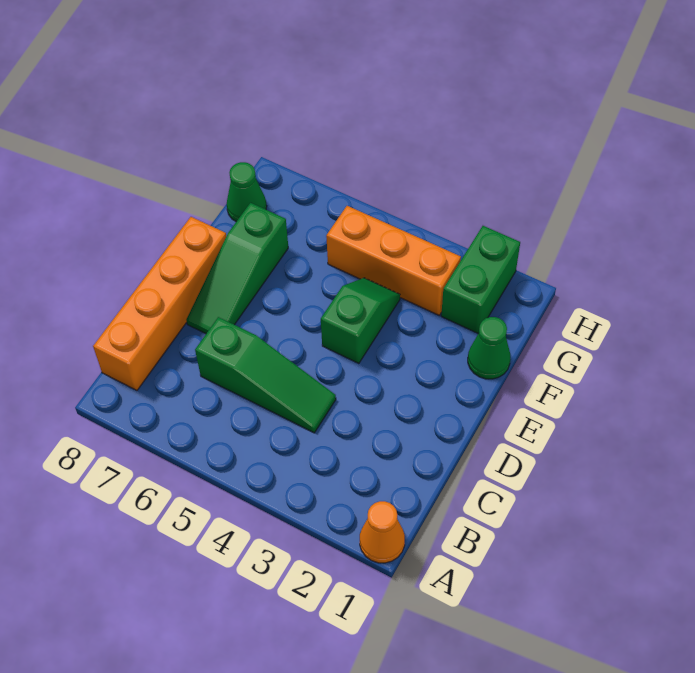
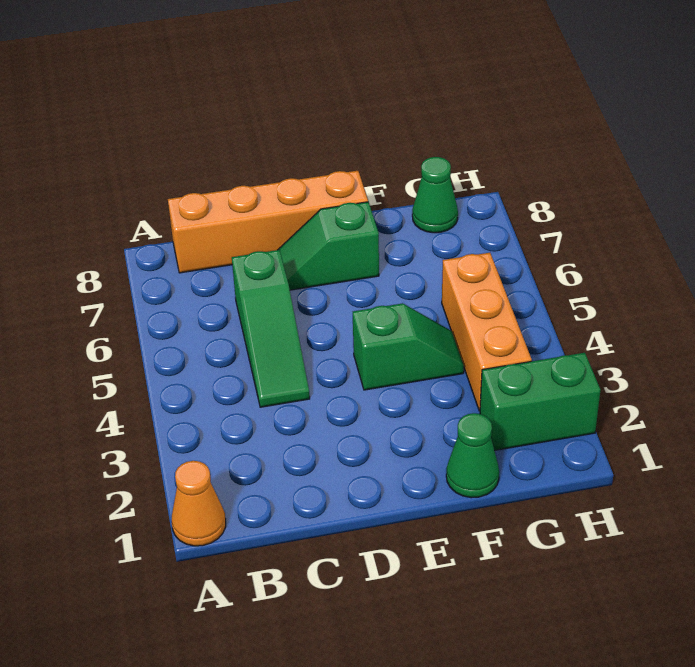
green 1x3 slope [186,203,288,334] -> green 1x2 slope [278,202,379,290]

